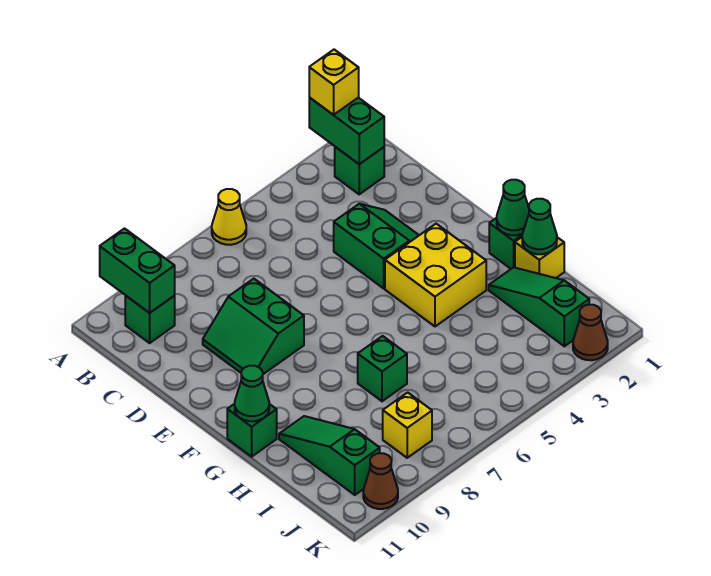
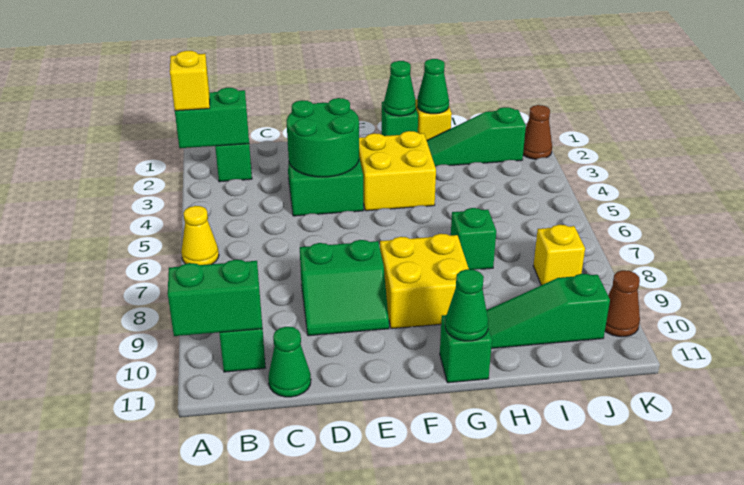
none -> green 1x1 cone [268,327,311,397]
none -> green 2x2 round brick [287,98,359,177]
none -> yellow 2x2 brick [380,234,469,329]

